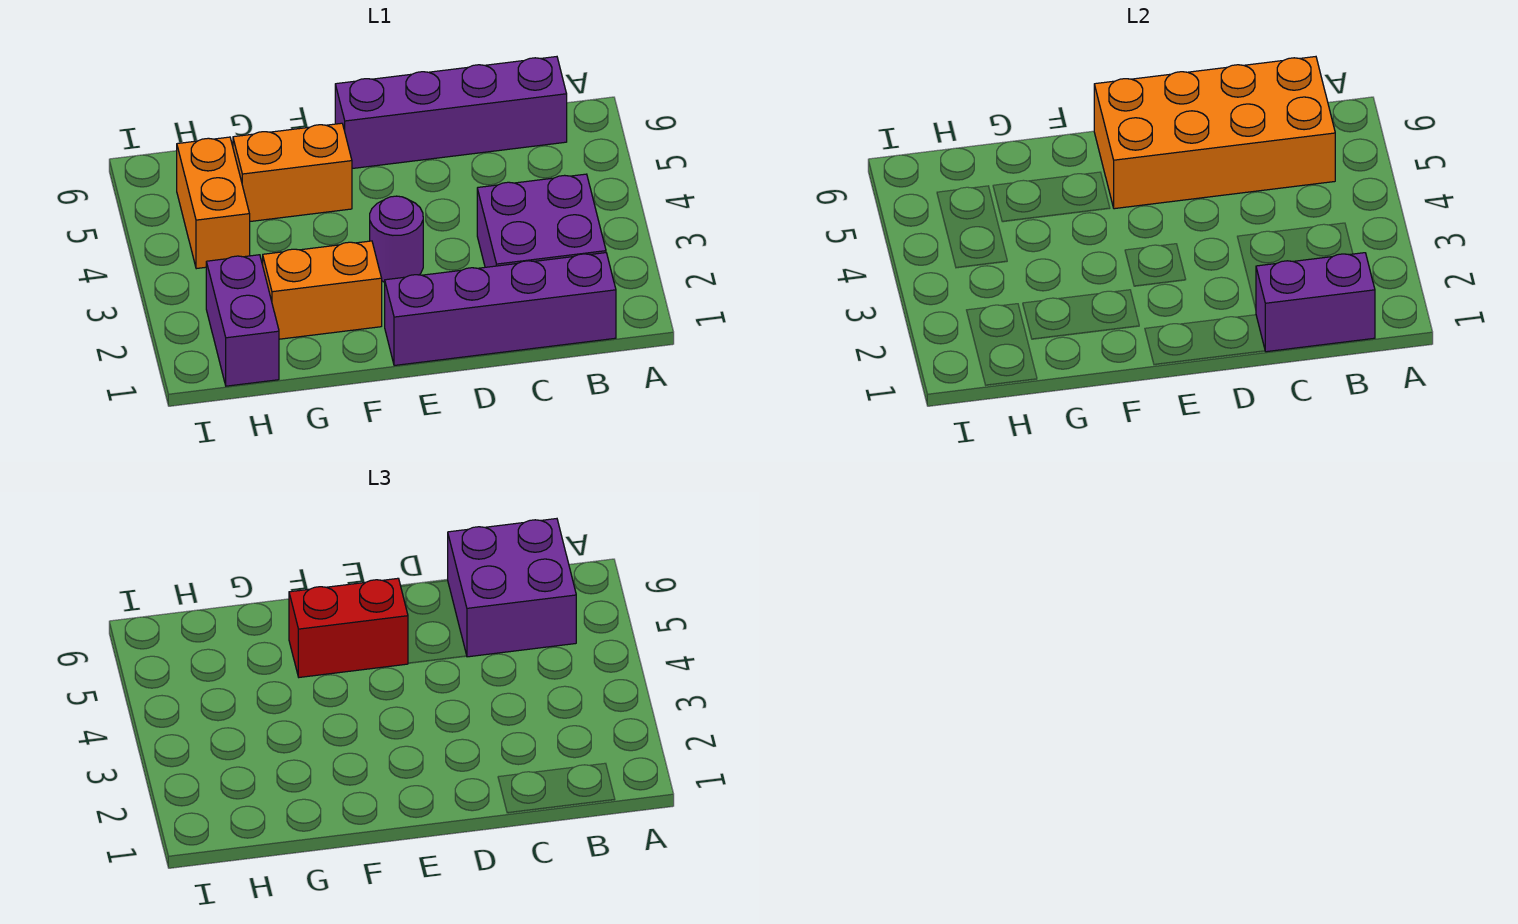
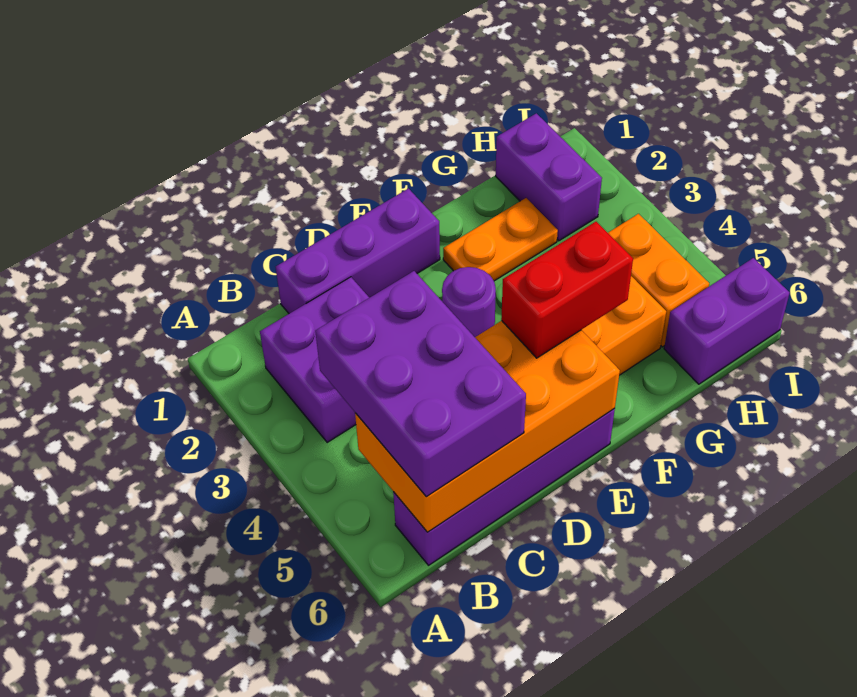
purple 1x4 brick [385,253,616,366] -> purple 1x3 brick [276,189,440,314]
purple 1x2 brick [1256,253,1375,352] -> purple 1x2 brick moved to [664,258,790,384]
purple 2x2 brick [448,519,576,657] -> purple 2x3 brick [315,271,526,497]
orange 1x2 brick [263,241,382,339] -> orange 1x2 plate [443,198,558,281]

